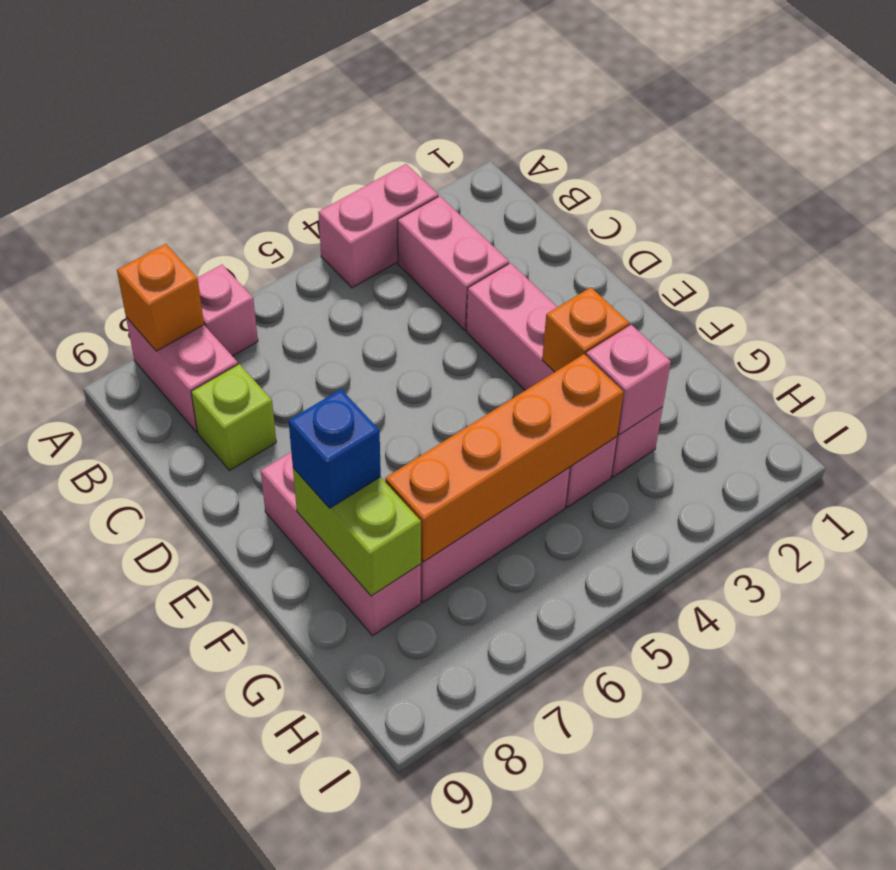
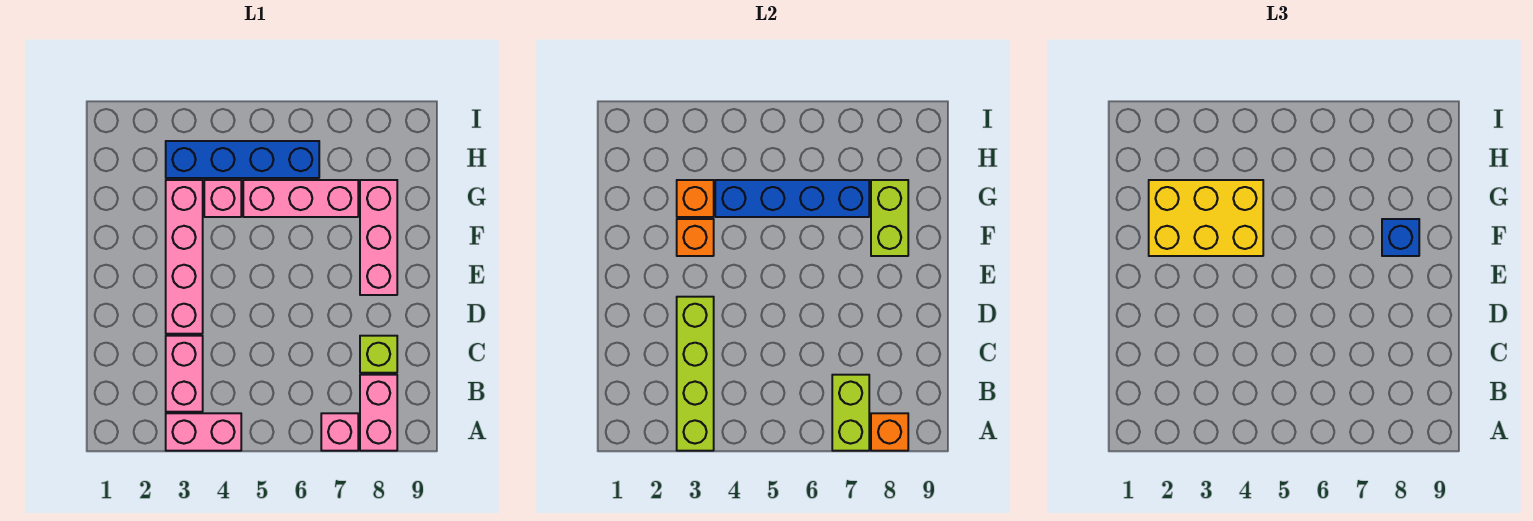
none -> lime 1x4 brick [677,297,714,451]
none -> lime 1x2 brick [832,375,869,451]
none -> yellow 2x3 brick [1149,180,1263,256]
pink 1x1 brick [586,325,671,435] -> orange 1x1 brick [677,180,714,217]
orange 1x4 brick [385,354,623,562] -> blue 1x4 brick [715,180,869,217]
none -> blue 1x4 brick [166,141,319,178]

